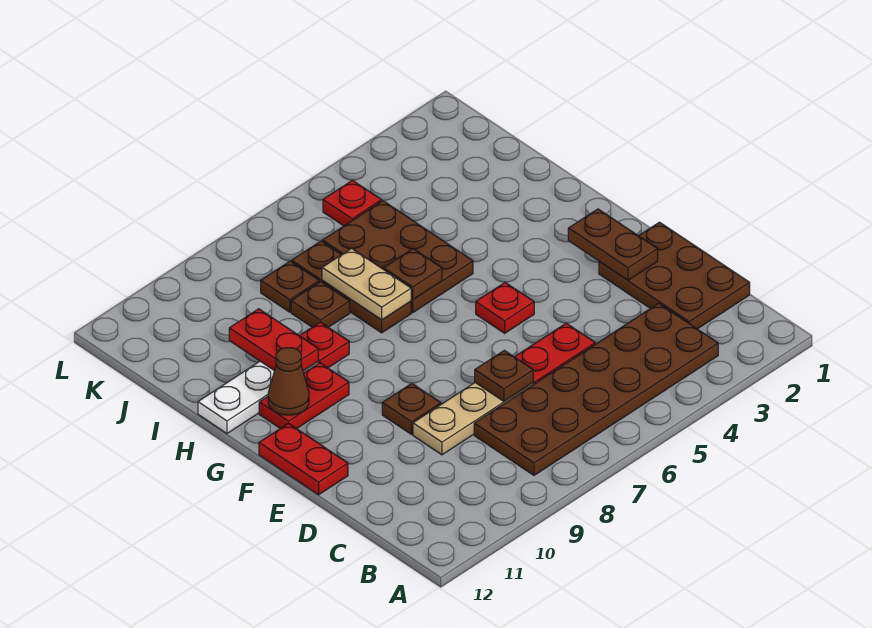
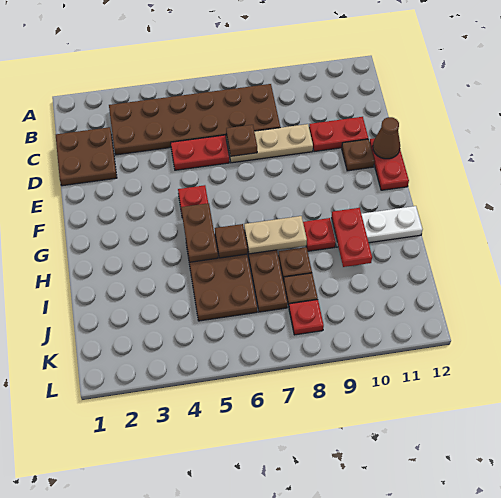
brown 2x3 plate [599,222,750,329] -> brown 2x2 plate [56,127,117,186]
brown 1x2 plate [568,209,658,280] -> brown 1x2 plate moved to [181,203,218,262]
brown 1x1 plate [382,384,441,434] -> brown 1x1 plate moved to [342,139,374,171]
red 1x2 plate [259,363,349,429] -> red 1x2 plate moved to [309,117,368,152]
brown 1x1 cone [268,348,309,415] -> brown 1x1 cone moved to [373,117,400,159]
tan 1x2 plate [322,248,411,320] -> tan 1x2 plate turned to [244,216,307,254]
red 1x1 plate [323,180,382,226] -> red 1x1 plate moved to [289,300,324,335]

